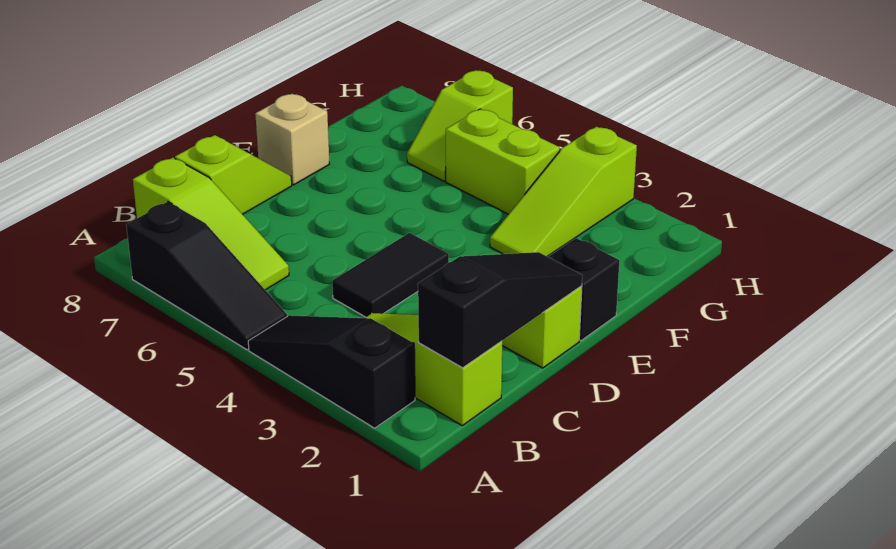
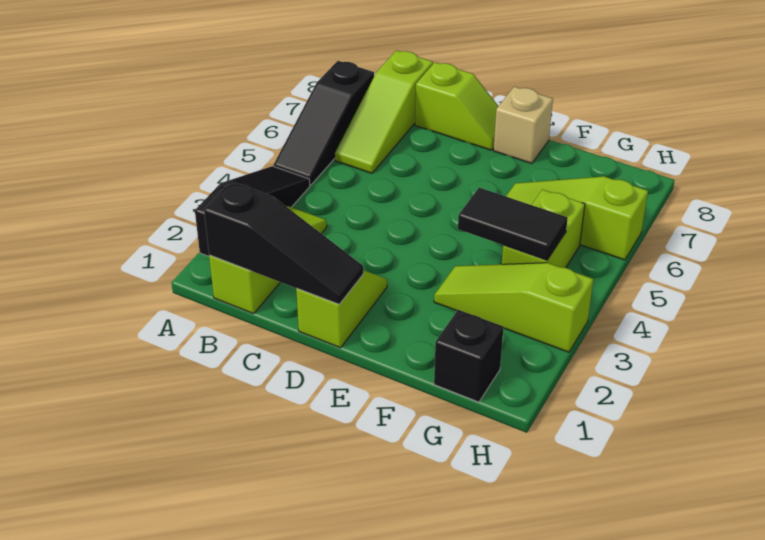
black 1x2 tile [332,233,449,317] -> black 1x2 tile moved to [458,188,568,260]
black 1x1 brick [548,238,620,341] -> black 1x1 brick moved to [434,310,504,402]
lime 1x2 slope [407,70,513,181] -> lime 1x3 slope [506,176,648,260]

